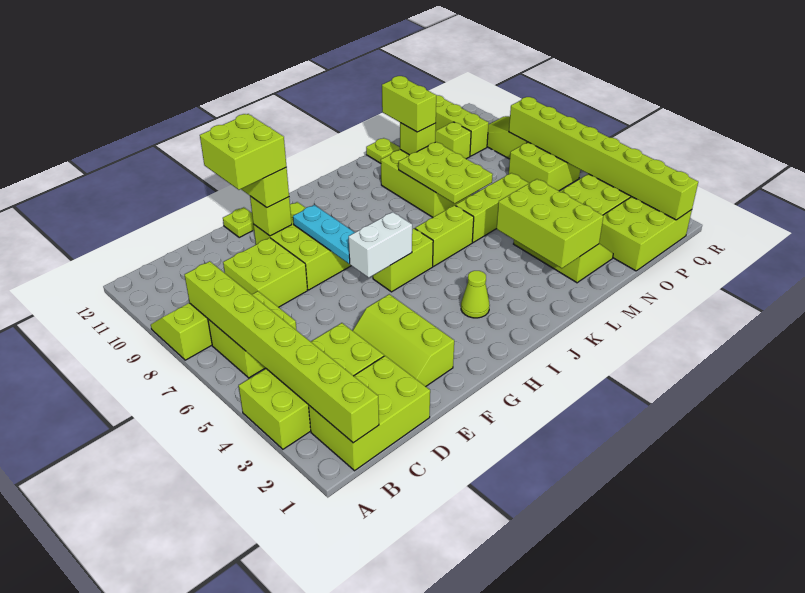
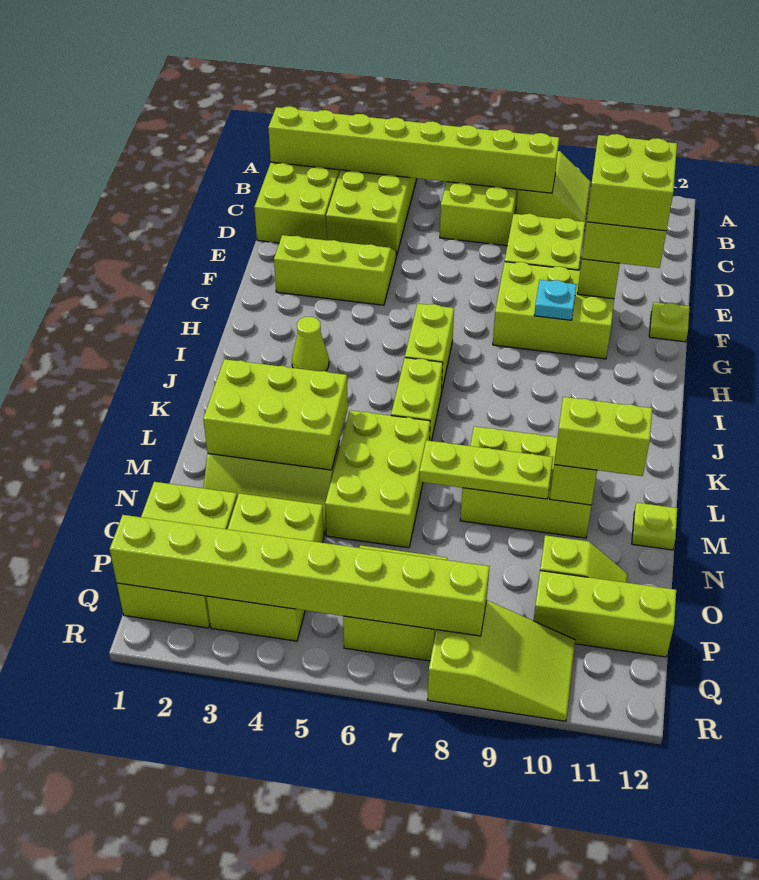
white 1x2 brick [349,212,412,277] -> none
cyan 1x3 plate [293,205,355,263] -> cyan 1x1 plate [534,280,577,320]
lime 1x3 brick [456,173,529,242] -> lime 2x3 brick [325,410,430,548]
lime 2x3 plate [399,142,493,203] -> lime 1x3 plate [419,440,553,499]

